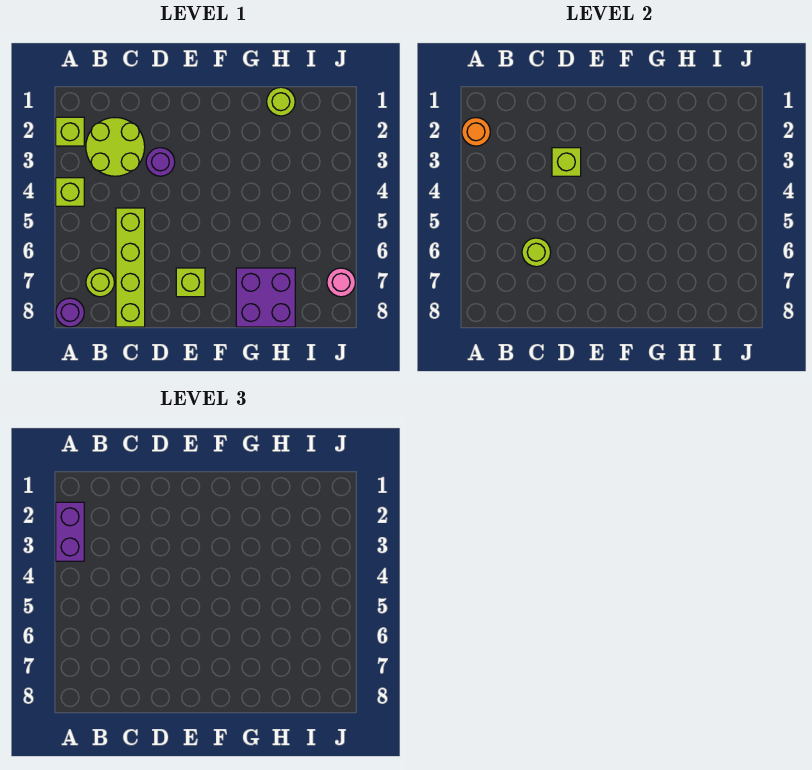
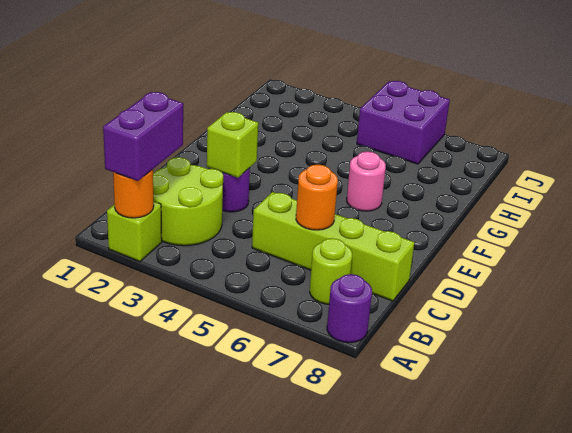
purple 1x2 brick [56,502,84,561] -> purple 1x2 brick turned to [103,92,183,181]
lime 1x1 brick [56,178,84,206] -> none
lime 1x1 round brick [522,238,551,267] -> orange 1x1 round brick [296,164,338,230]
lime 1x1 brick [176,268,205,297] -> none
purple 2x2 brick [236,268,295,327] -> purple 2x2 brick moved to [357,81,450,164]
lime 1x1 round brick [267,87,295,116] -> none
pink 1x1 round brick [327,268,355,297] -> pink 1x1 round brick moved to [347,151,386,211]

